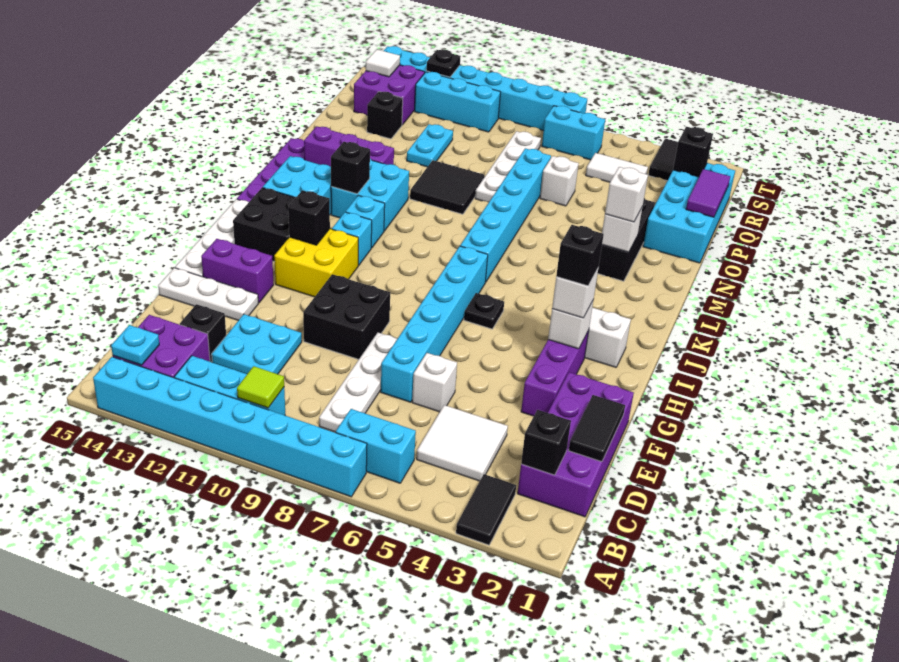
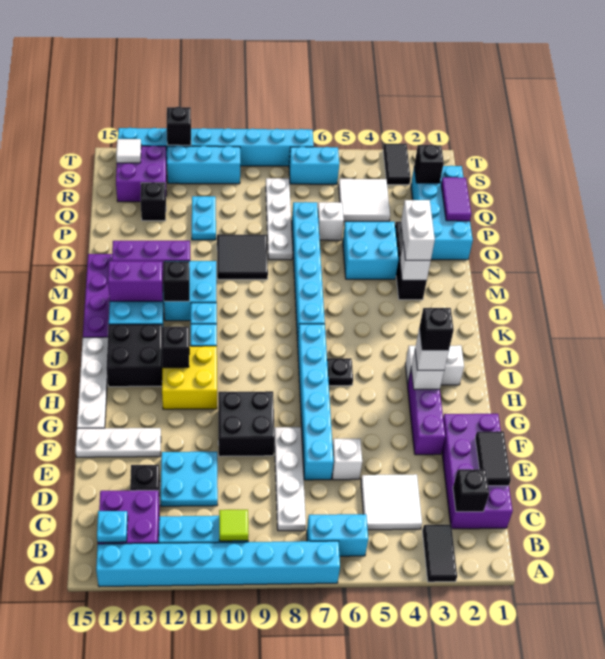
purple 1x2 brick [201,239,274,303] -> purple 1x2 brick moved to [108,261,163,301]
white 1x1 brick [605,167,648,222] -> white 1x2 brick [401,200,435,261]
none -> cyan 2x2 brick [343,221,398,279]
white 1x2 tile [586,153,648,182] -> white 2x2 tile [339,179,390,221]
black 1x1 plate [426,50,461,77] -> black 1x1 brick [167,107,191,145]

